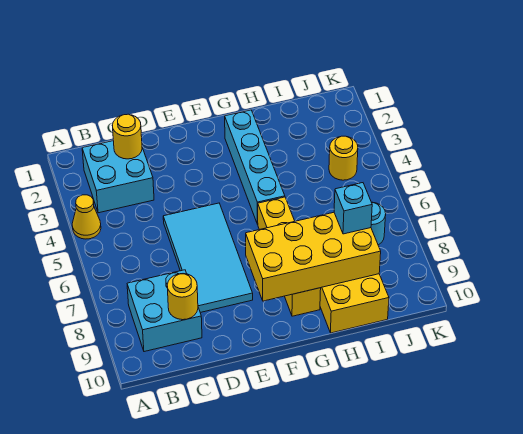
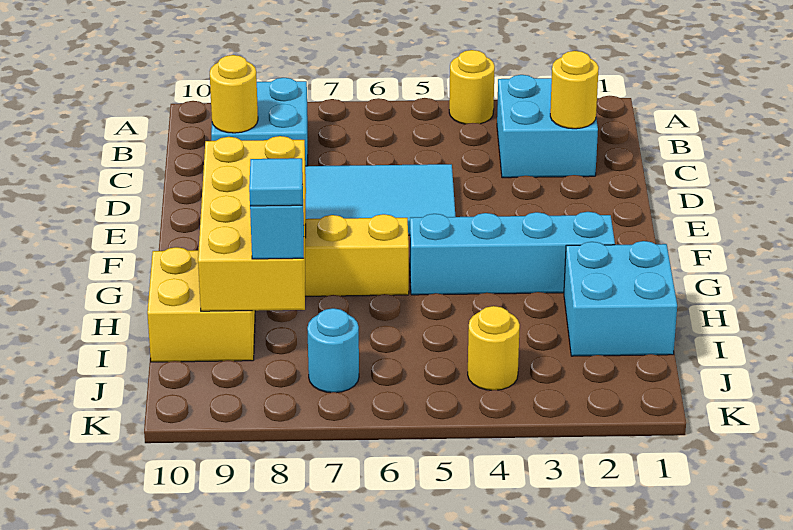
yellow 1x1 cone [72,195,101,239] -> yellow 1x1 round brick [449,50,495,124]
none -> cyan 2x2 brick [564,241,677,356]
none -> cyan 1x1 tile [249,158,303,206]

